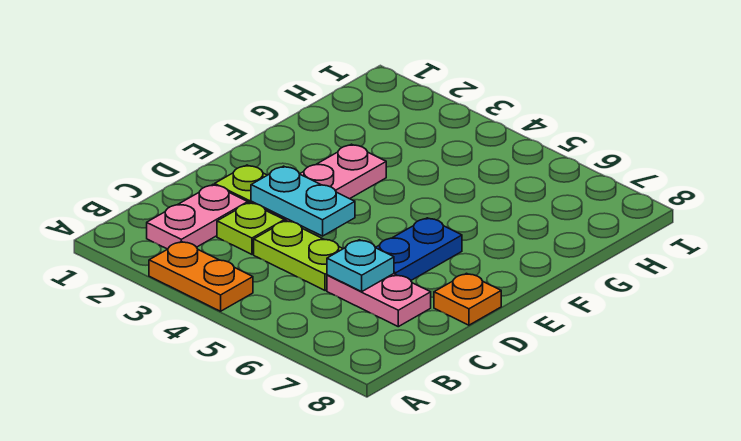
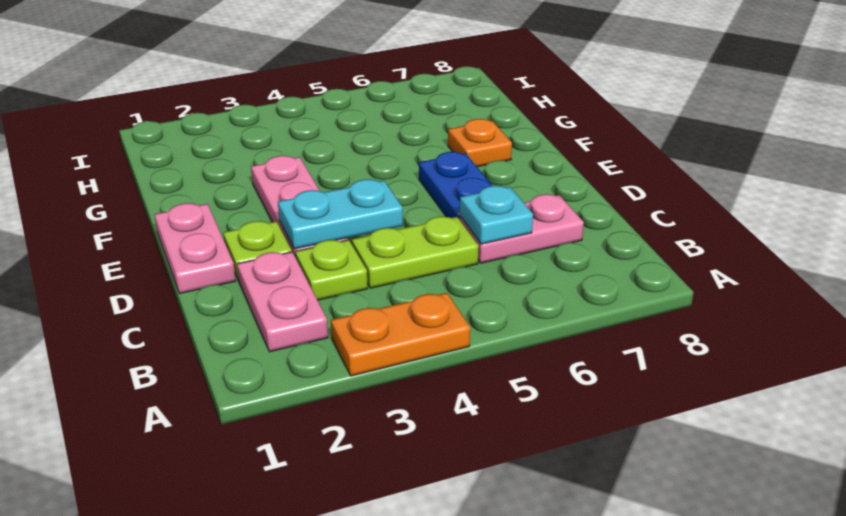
none -> pink 1x2 plate [154,203,236,293]
orange 1x1 plate [434,273,501,325] -> orange 1x1 plate moved to [448,119,512,167]

